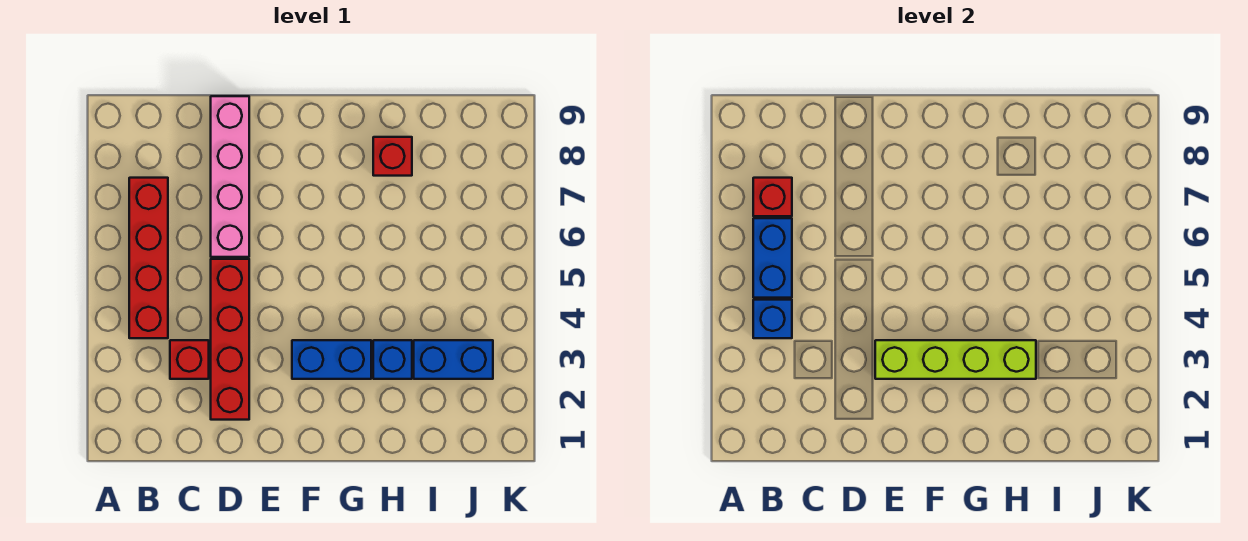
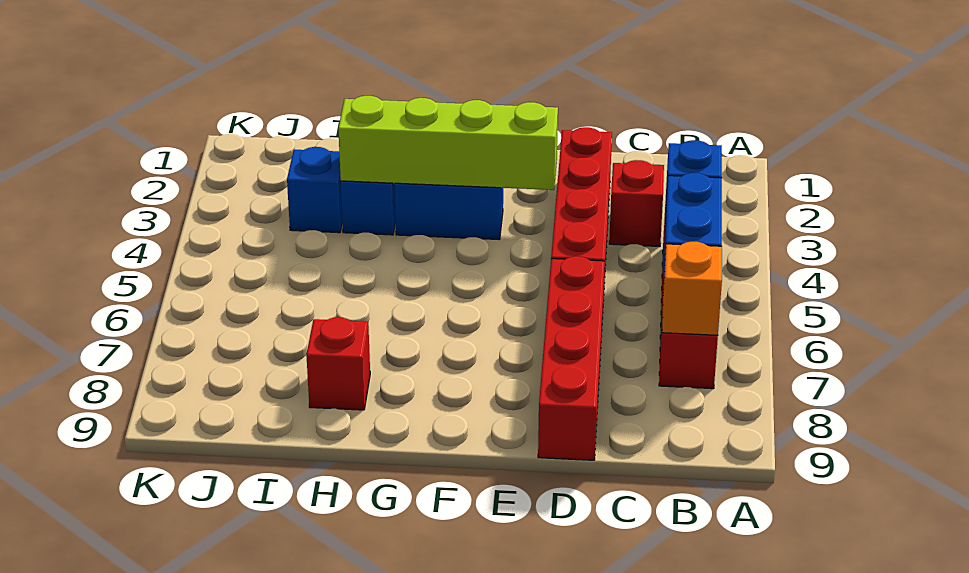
red 1x1 brick [753,178,792,216] -> orange 1x1 brick [662,242,722,335]
pink 1x4 brick [211,96,249,257] -> red 1x4 brick [538,256,605,460]
blue 1x2 brick [414,340,493,379] -> blue 1x1 brick [287,147,342,233]

